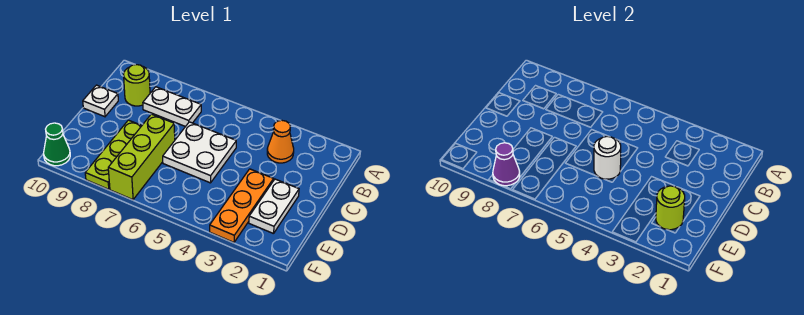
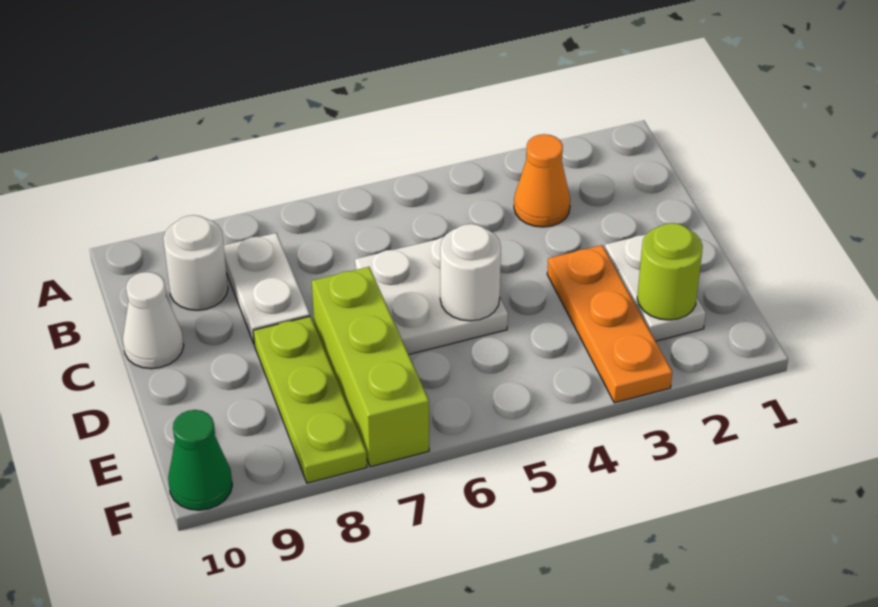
white 1x2 plate [143,87,201,127] -> white 1x2 plate turned to [224,233,310,343]
lime 1x1 round brick [124,65,150,106] -> white 1x1 round brick [163,215,228,310]
white 1x1 plate [83,85,118,117] -> white 1x1 cone [123,272,184,369]
purple 1x1 cone [493,143,520,186] -> none

